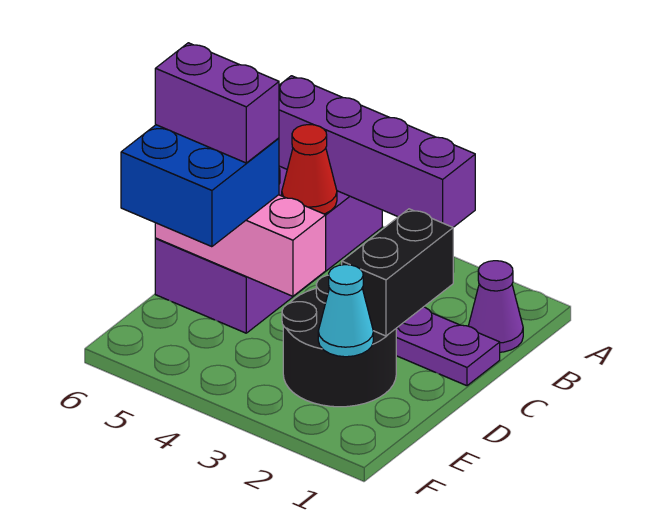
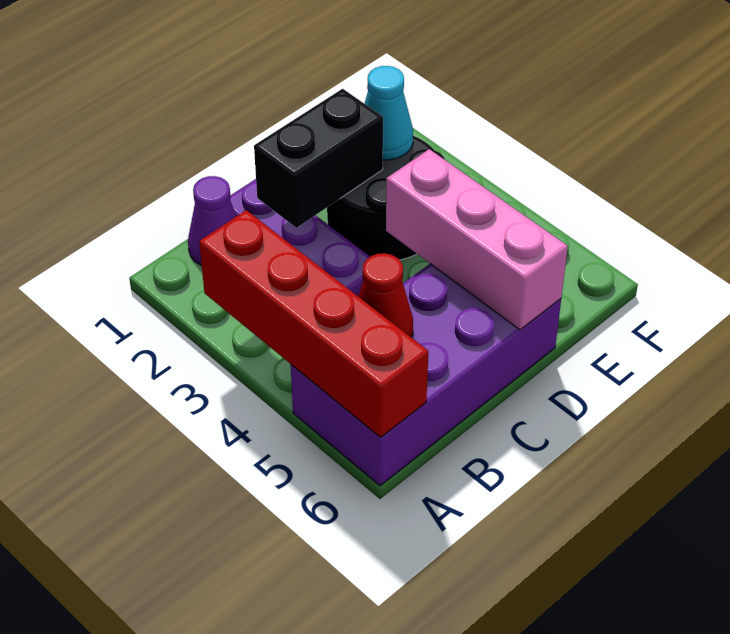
purple 1x4 brick [279,76,475,227] -> red 1x4 brick [199,210,428,437]
blue 2x2 brick [121,125,279,247] -> none
purple 1x2 brick [155,43,279,163] -> none

